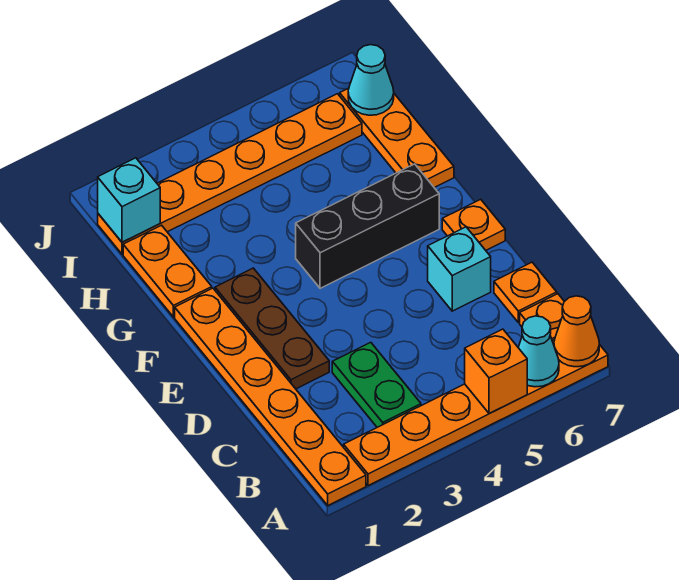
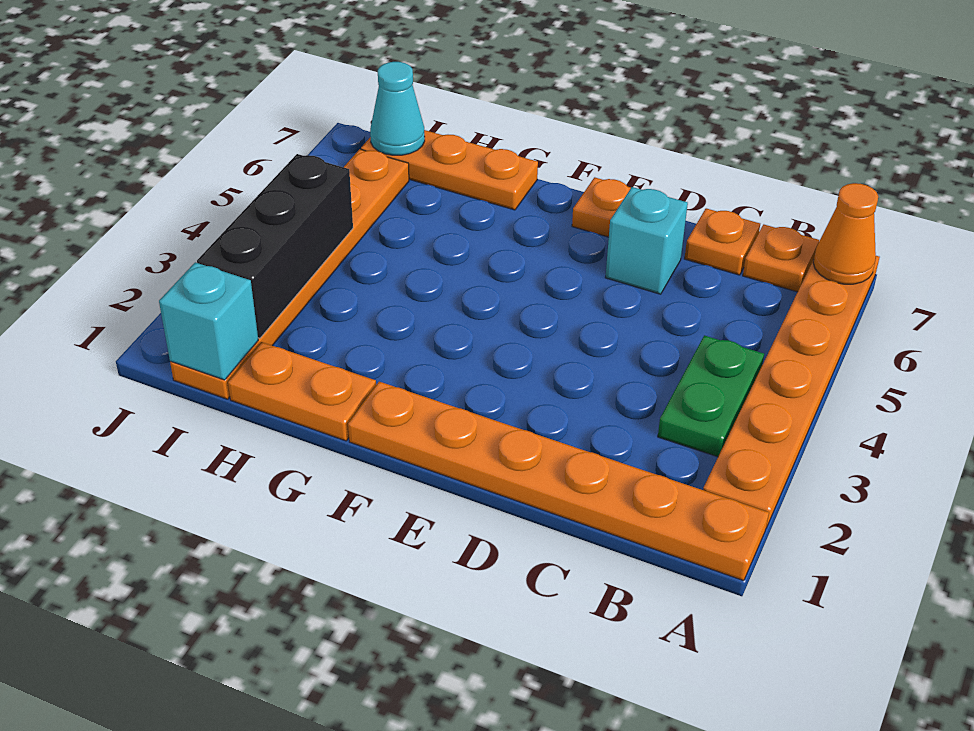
orange 1x1 brick [465,329,527,414] -> none
cyan 1x1 cone [518,316,559,387] -> none
green 1x2 plate [332,342,421,427] -> green 1x2 plate turned to [658,335,764,457]
brown 1x3 plate [215,268,329,389] -> none
black 1x3 brick [296,164,439,288] -> black 1x3 brick moved to [197,154,353,338]

